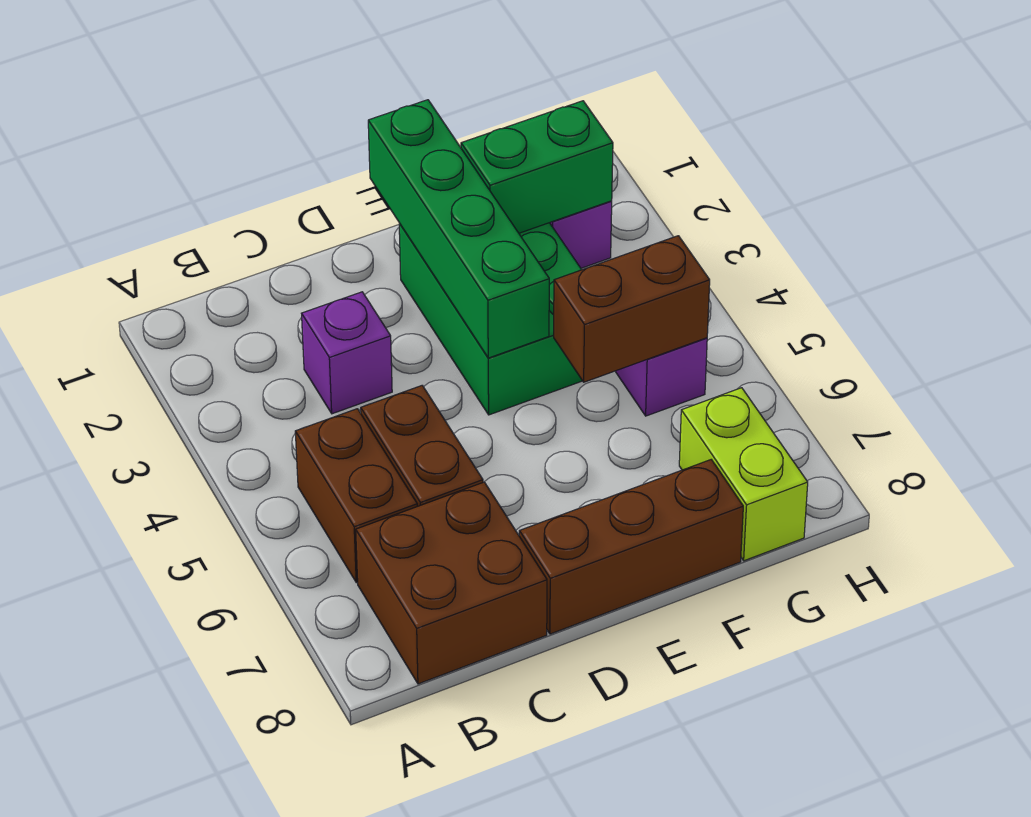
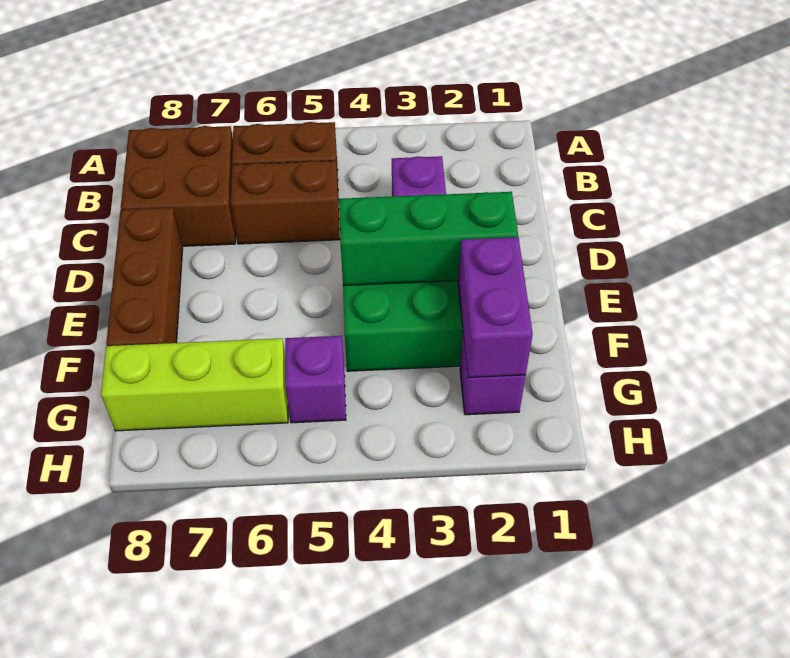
green 1x4 brick [368,100,549,358] -> green 1x3 brick [339,192,518,285]
green 1x2 brick [461,101,613,233] -> purple 1x2 brick [458,237,533,378]
brown 1x2 brick [554,236,710,382] -> none
lime 1x2 brick [679,388,808,561] -> lime 1x3 brick [101,338,288,431]

